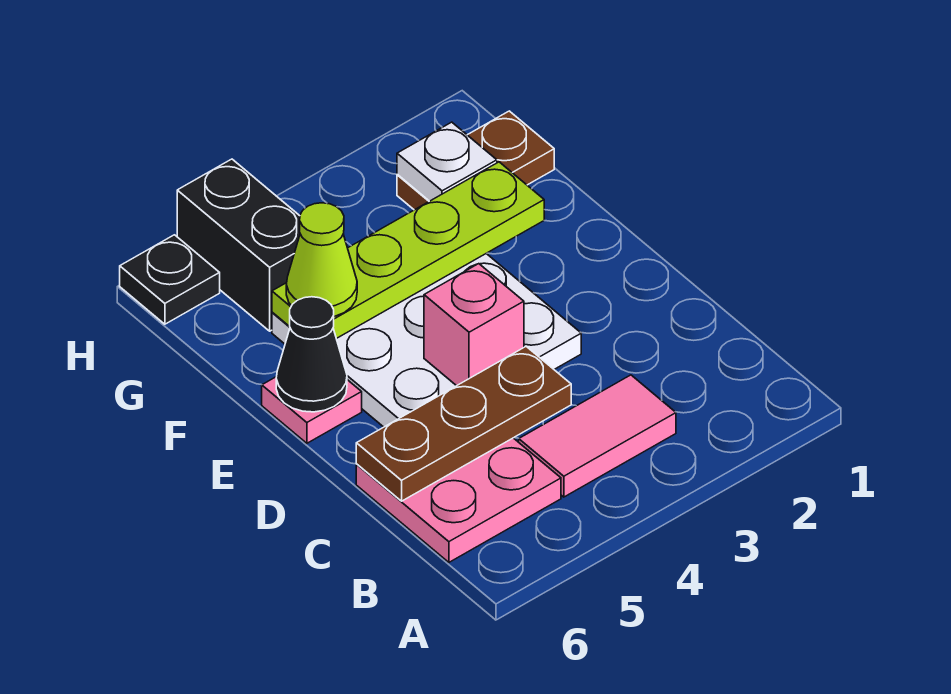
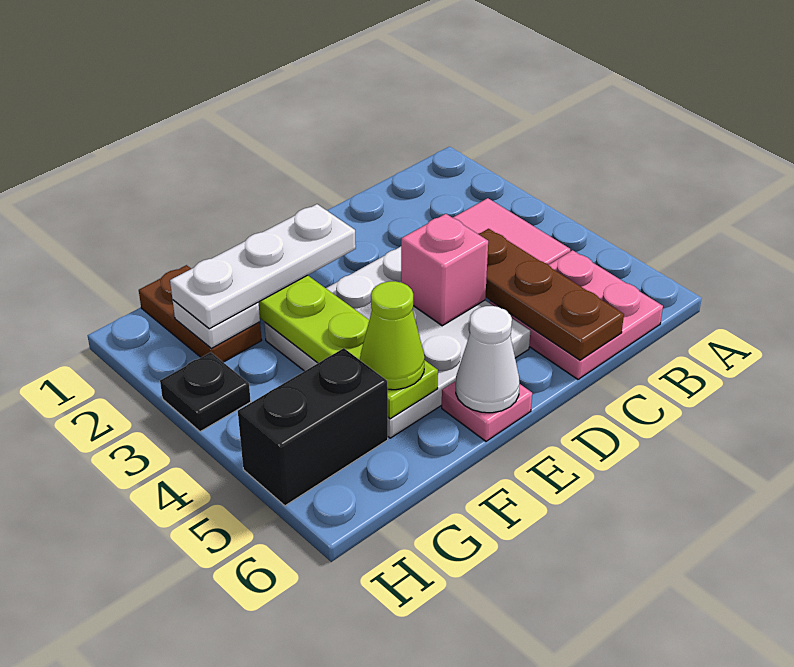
none -> white 1x3 plate [170,204,356,329]
black 1x1 cone [276,297,347,412] -> white 1x1 cone [456,306,520,413]
black 1x1 plate [120,235,220,324] -> black 1x1 plate moved to [160,352,251,432]

